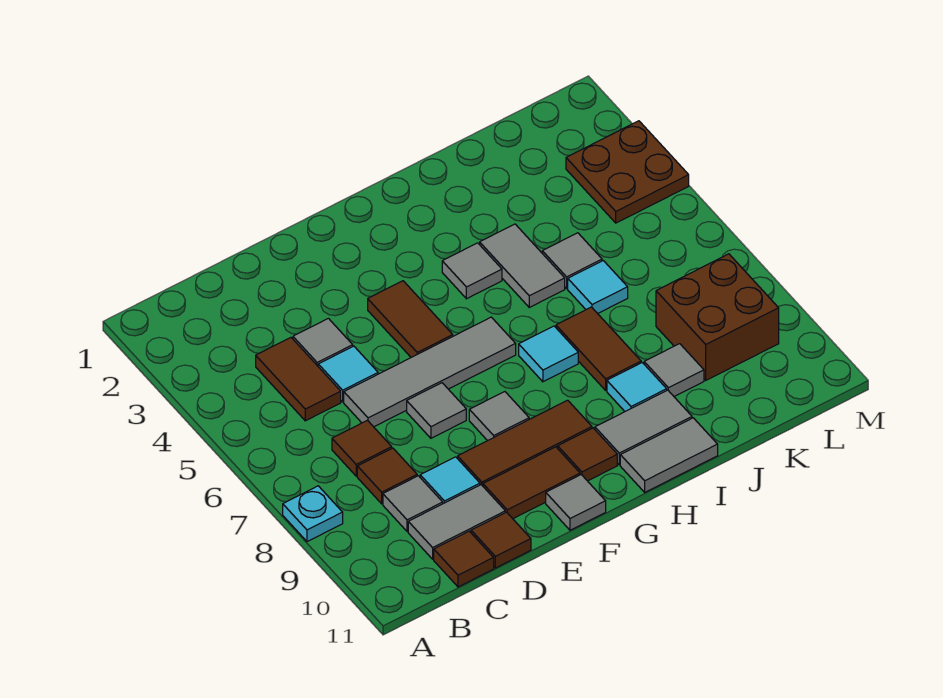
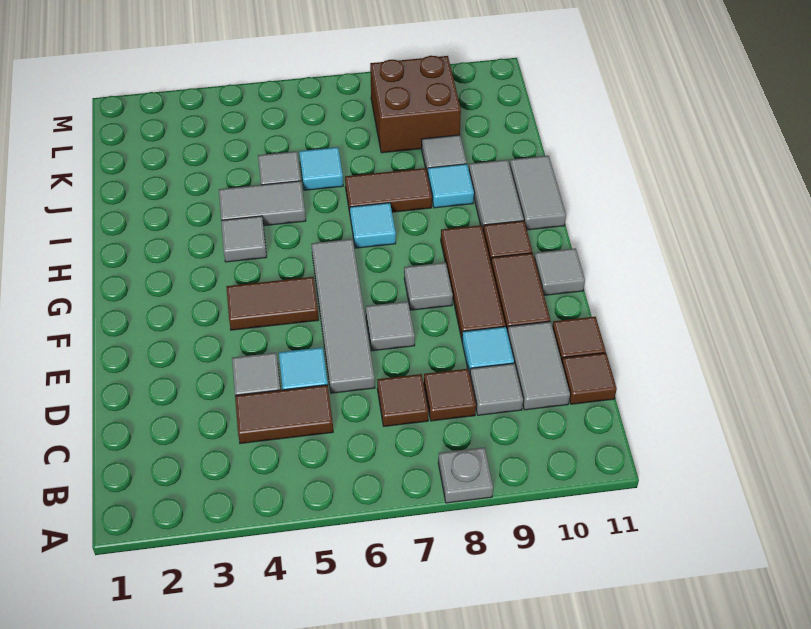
cyan 1x1 plate [283,486,343,542] -> grey 1x1 plate [438,447,493,503]
brown 2x2 plate [566,121,689,223] -> none

